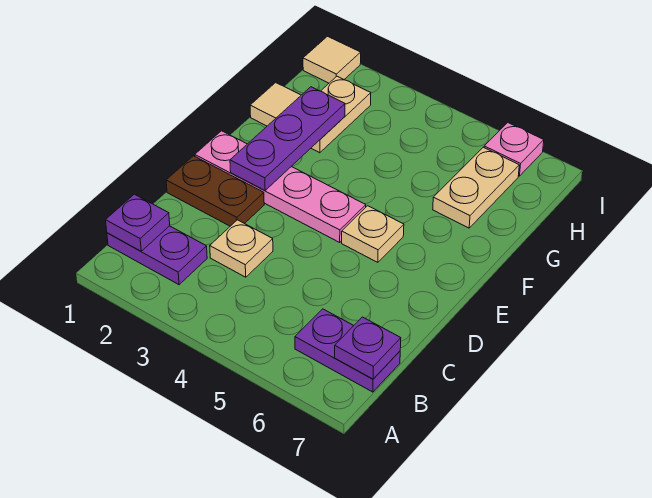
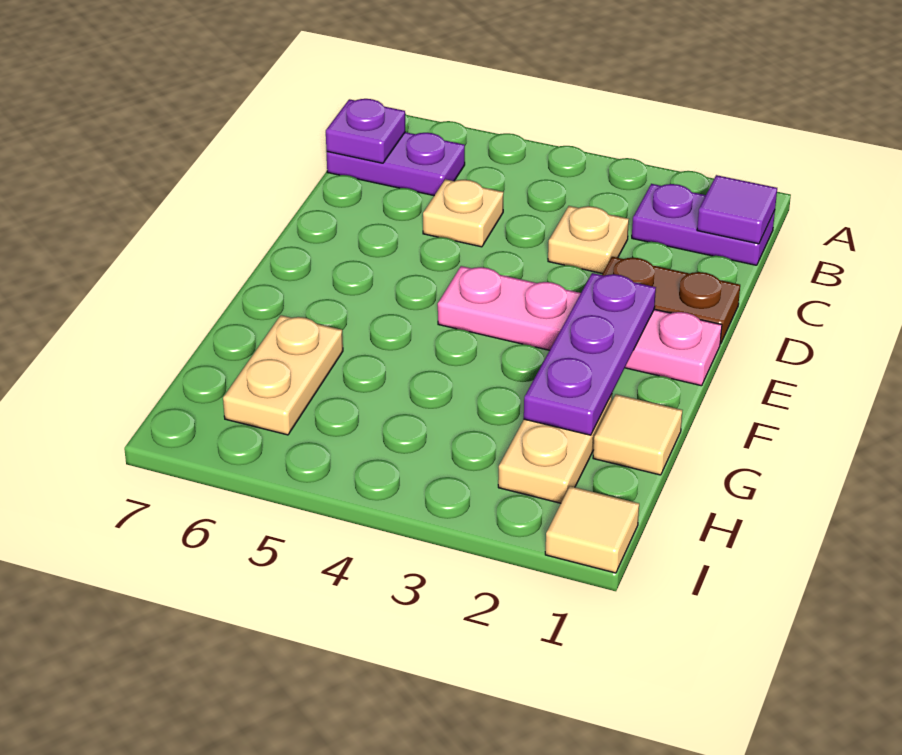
purple 1x1 plate [106,194,170,251] -> purple 1x1 tile [697,175,777,244]
tan 1x1 plate [342,206,404,262] -> tan 1x1 plate moved to [423,179,504,247]
pink 1x1 plate [484,123,544,176] -> none

